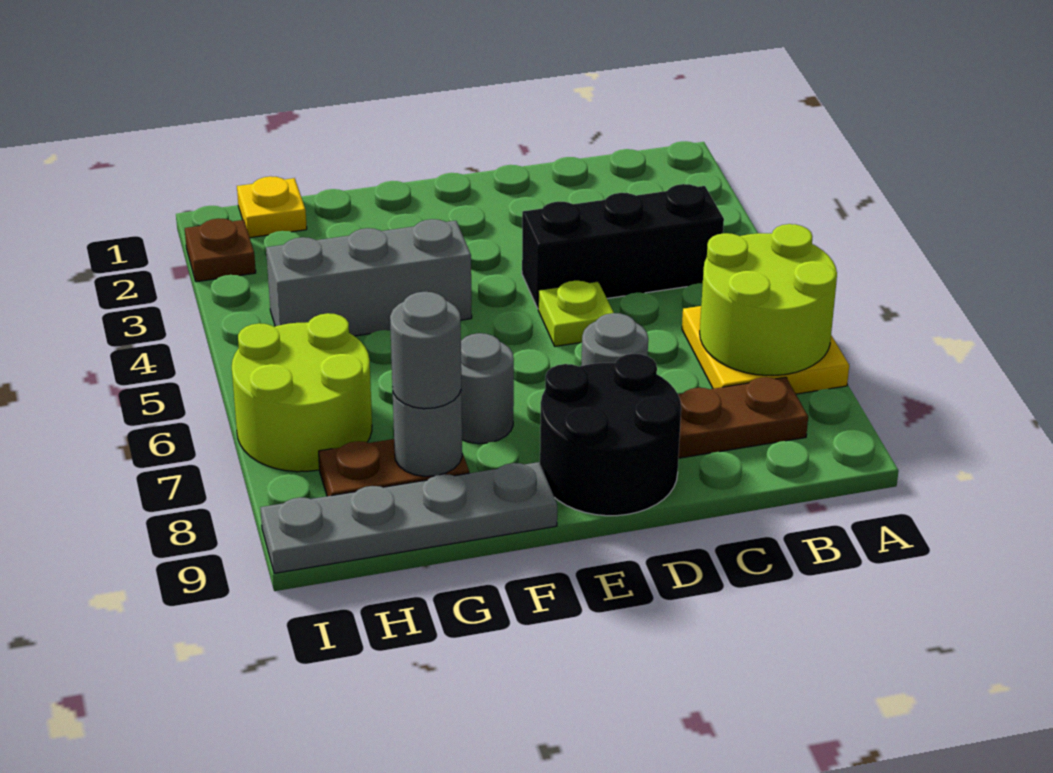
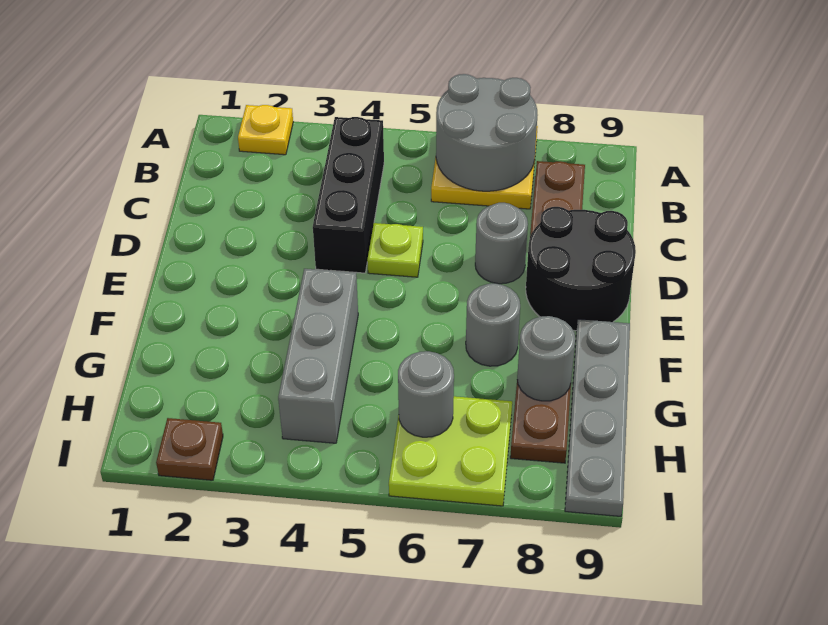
lime 2x2 round brick [700,224,837,376] -> grey 2x2 round brick [436,74,538,191]
grey 1x1 round brick [390,292,461,409] -> grey 1x1 round brick moved to [398,351,454,437]
yellow 1x1 plate [237,176,307,238] -> yellow 1x1 plate moved to [238,105,293,155]
lime 2x2 round brick [232,313,372,472] -> lime 2x2 plate [389,396,512,506]

